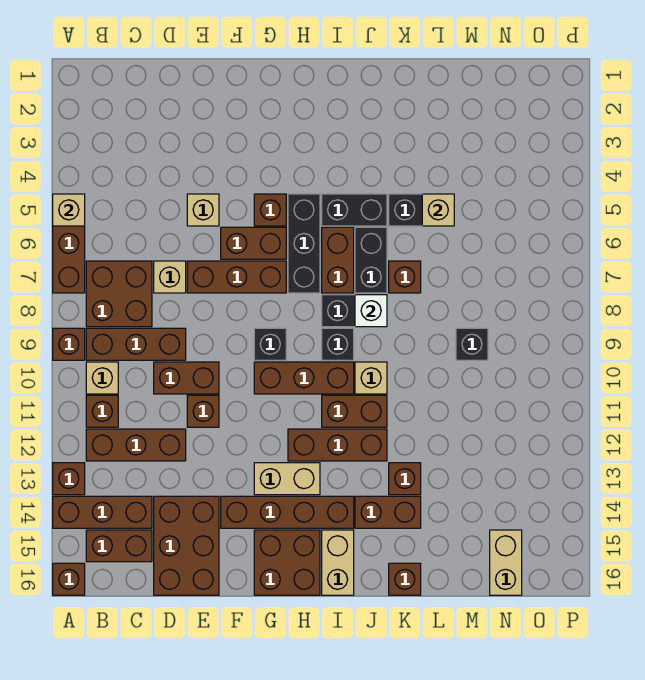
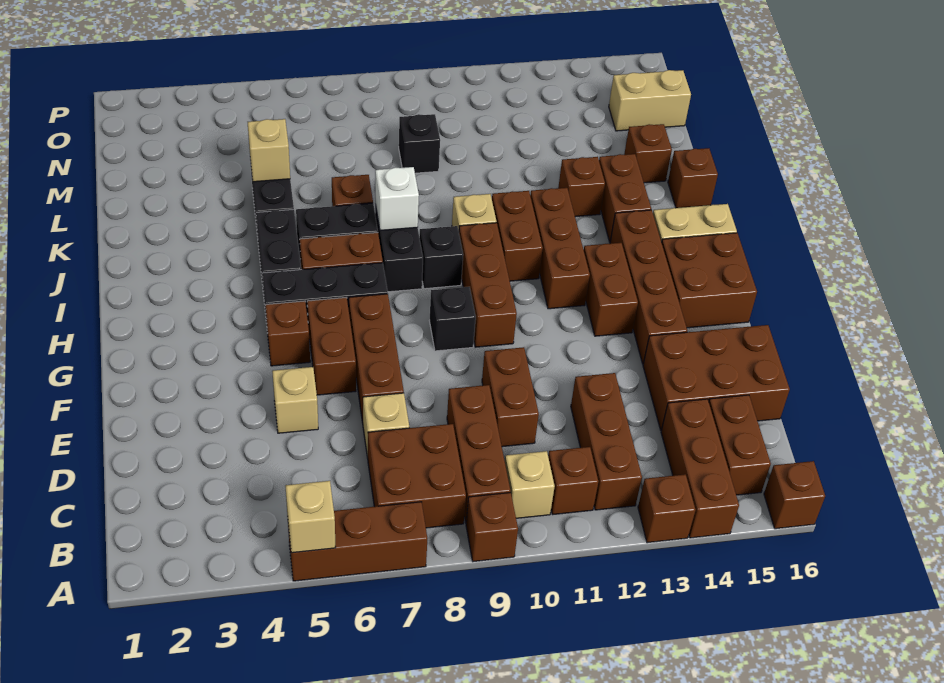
brown 1x1 brick [187,395,219,427] -> brown 1x1 brick moved to [624,124,672,183]
tan 1x2 brick [254,463,320,495] -> brown 1x2 brick [584,243,638,336]

